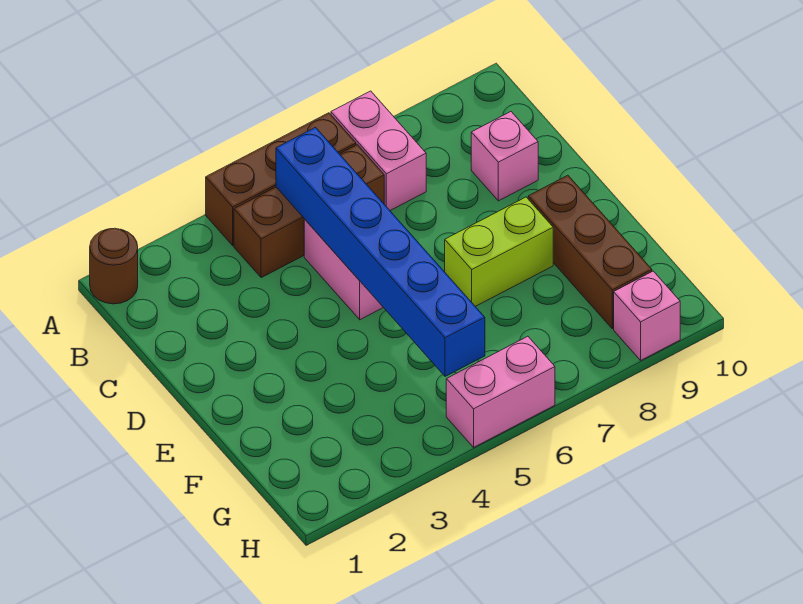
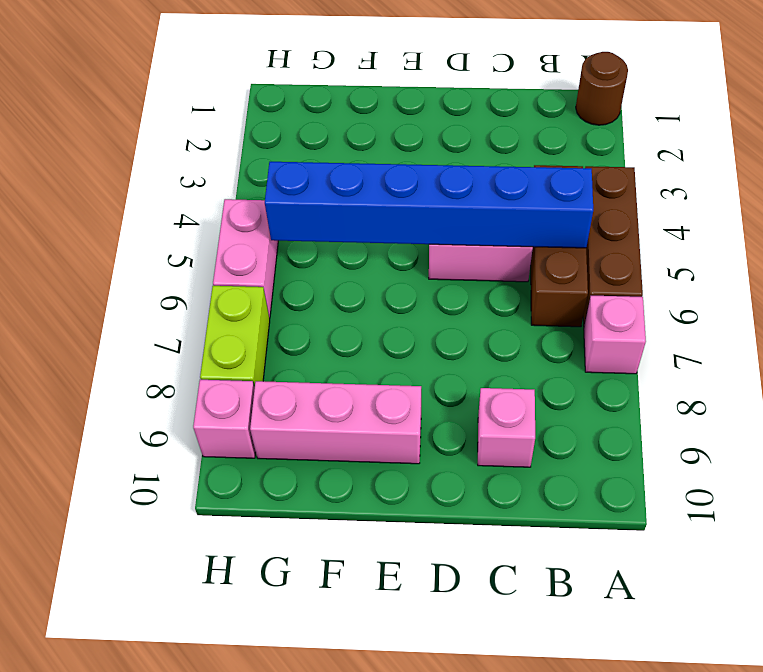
pink 1x2 brick [331,91,426,211] -> pink 1x1 brick [584,296,646,374]
lime 1x2 brick [445,197,553,306] -> lime 1x2 brick moved to [200,286,270,388]
brown 1x3 brick [528,175,652,328] -> pink 1x3 brick [250,381,421,464]

